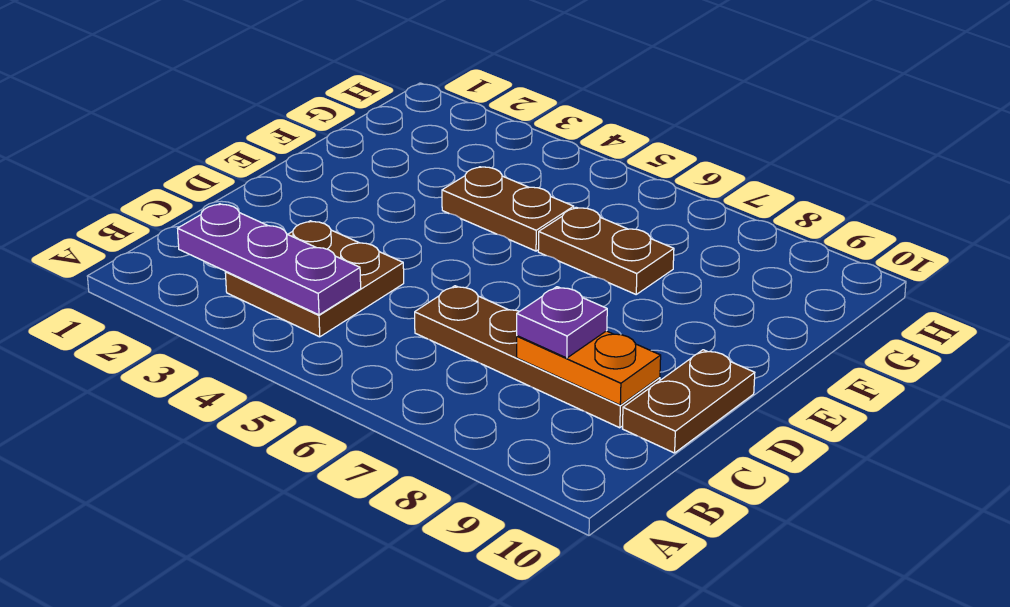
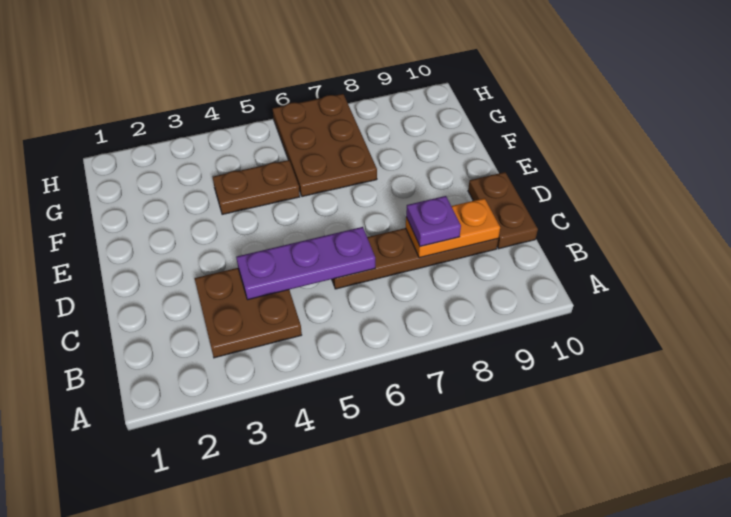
purple 1x3 plate [178,204,361,315] -> purple 1x3 plate moved to [236,227,375,300]
brown 1x2 plate [538,207,674,294] -> brown 2x3 plate [273,94,377,197]

